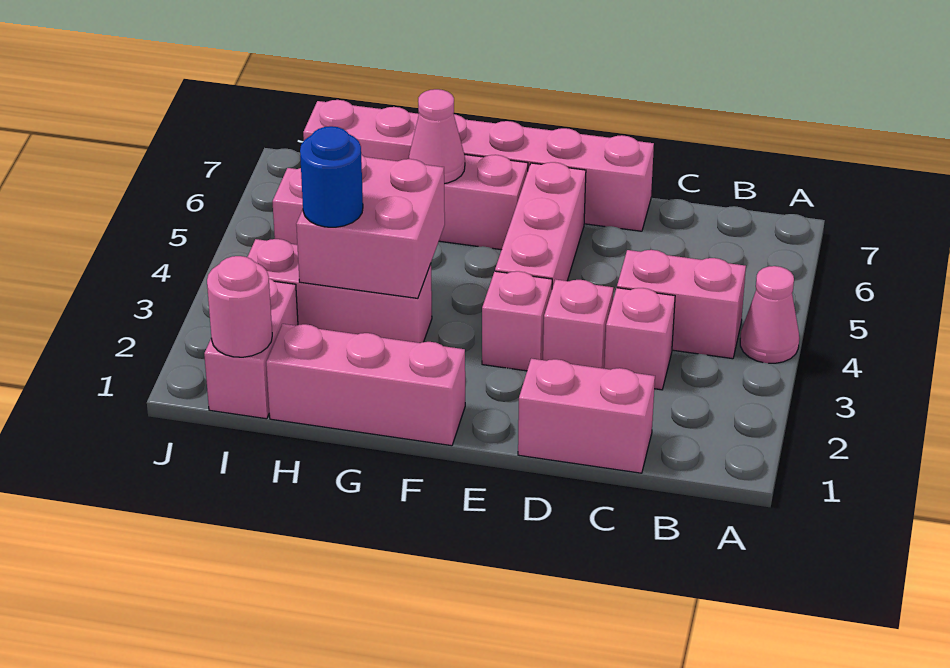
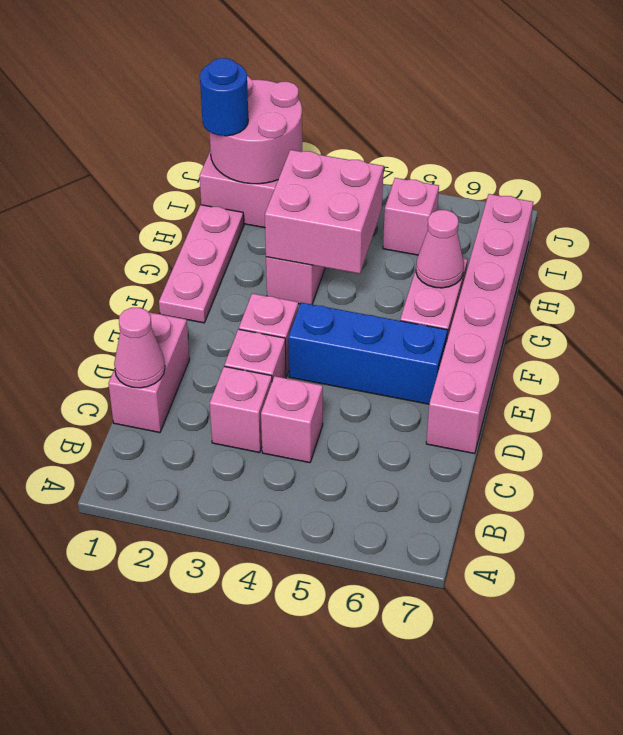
pink 1x1 cone [740,266,799,363] -> pink 1x1 cone moved to [114,308,165,388]
pink 1x2 brick [617,250,746,359] -> pink 1x1 brick [261,376,323,463]
pink 1x3 brick [495,162,586,288] -> blue 1x3 brick [288,303,448,404]
pink 1x3 brick [266,324,465,446] -> pink 1x3 plate [159,205,244,323]
blue 1x1 round brick [300,126,363,227] -> blue 1x1 round brick moved to [200,58,248,136]
pink 1x1 round brick [207,256,272,357] -> pink 2x2 round brick [209,76,302,184]

